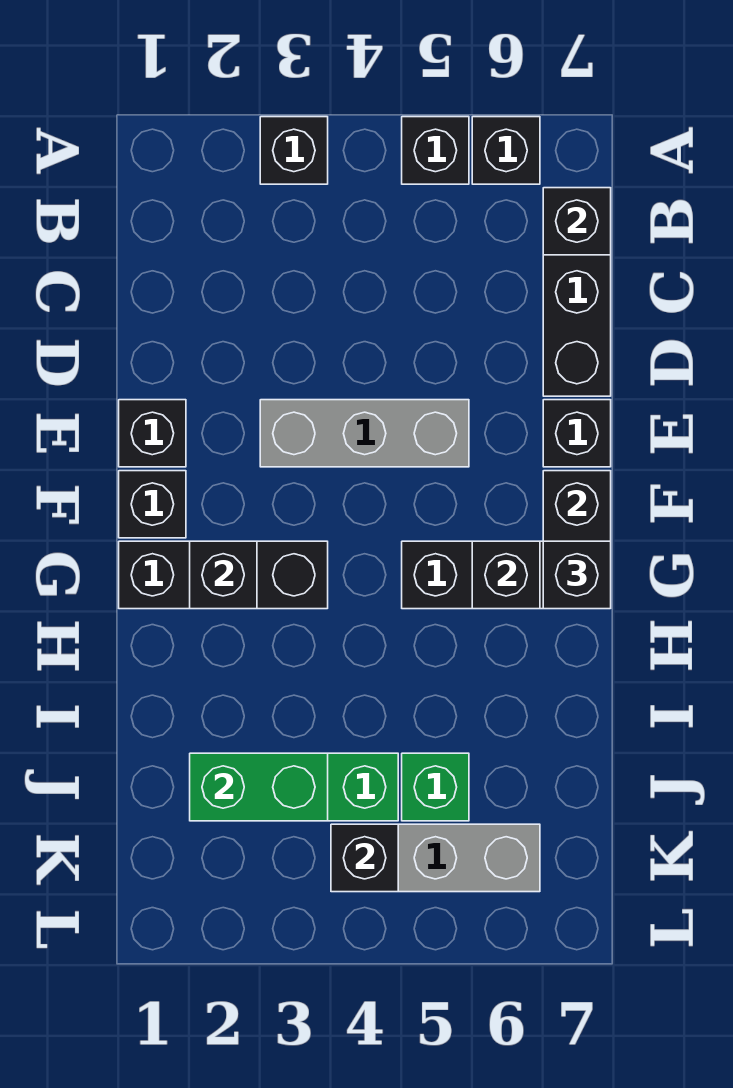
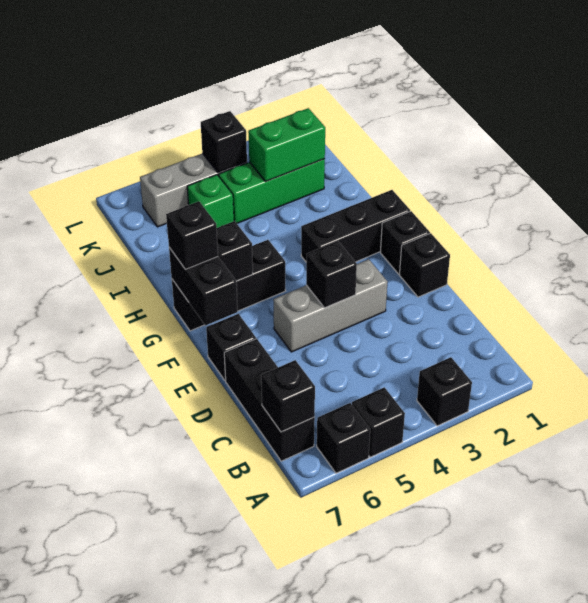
black 1x1 brick [190,541,257,609] -> black 1x1 brick moved to [306,241,357,308]

